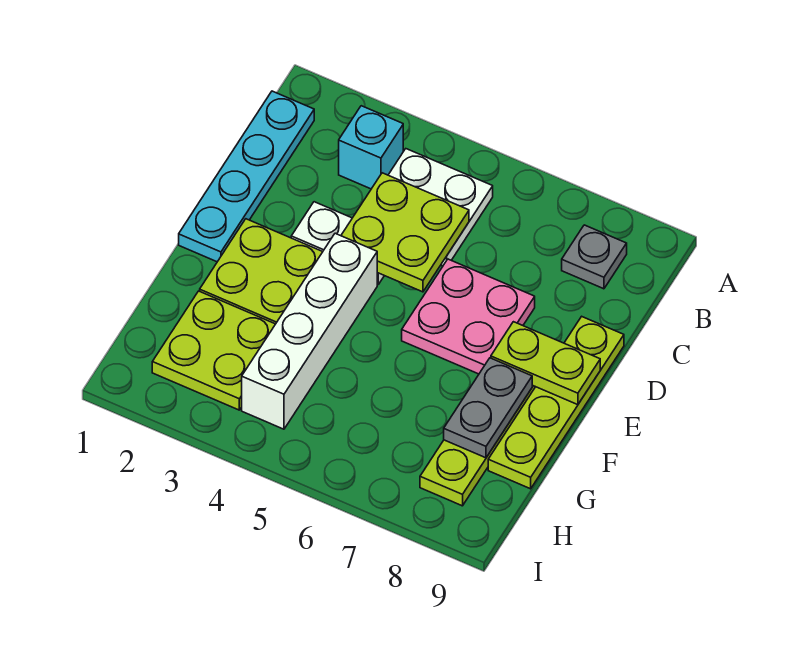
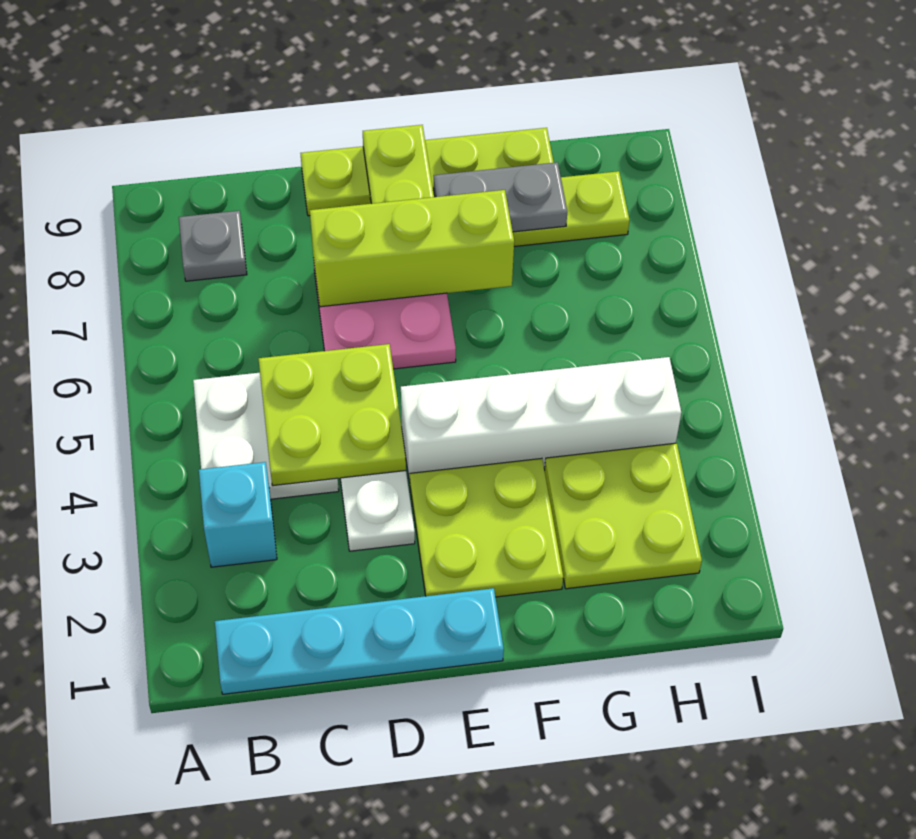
none -> lime 1x3 brick [310,190,514,307]

